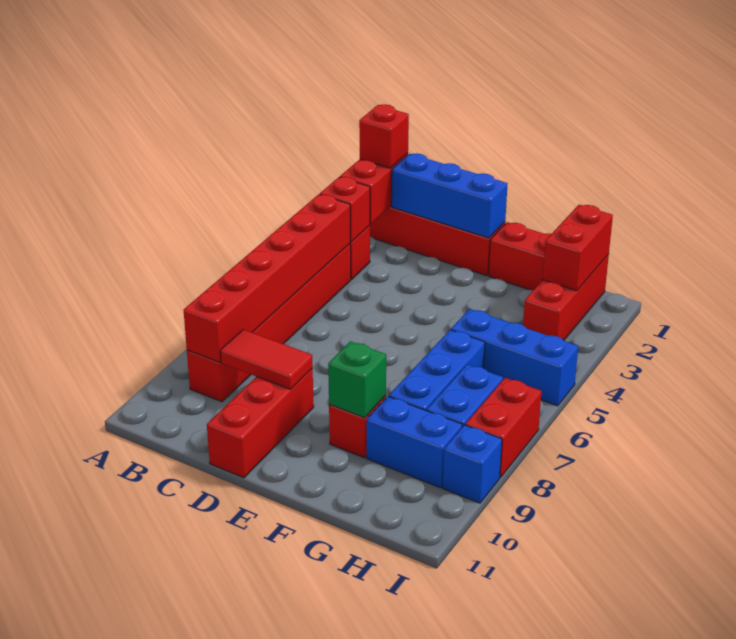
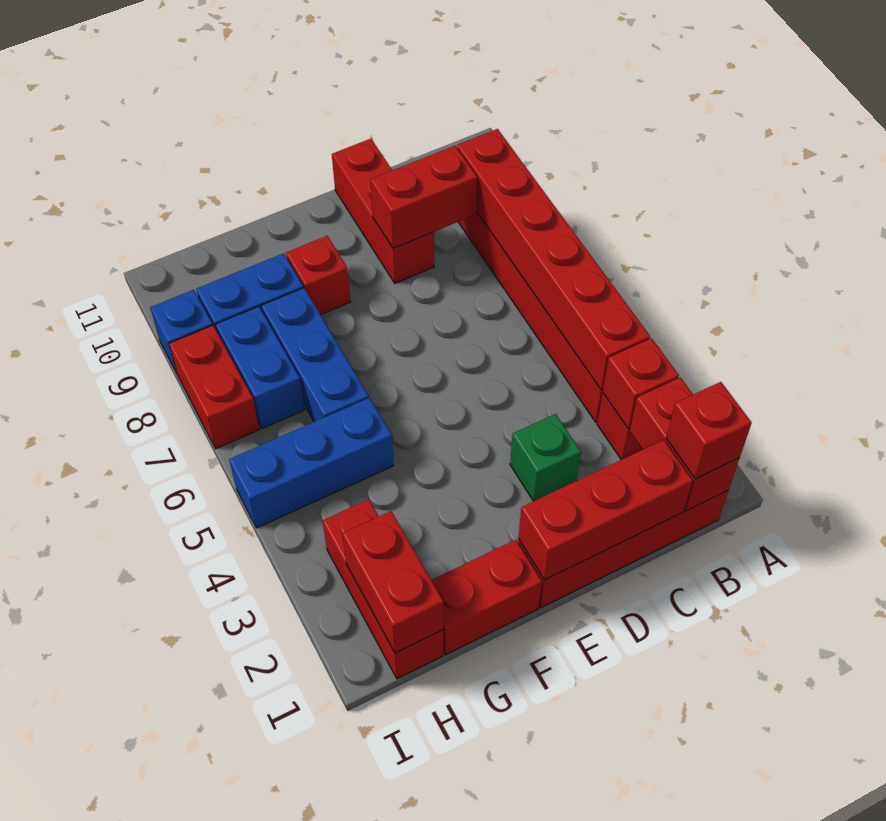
blue 1x3 brick [392,153,508,238] -> red 1x3 brick [518,440,693,580]
red 1x2 tile [220,329,313,389] -> red 1x2 brick [370,146,477,249]
green 1x1 brick [328,341,386,418] -> green 1x1 brick moved to [510,414,581,501]

